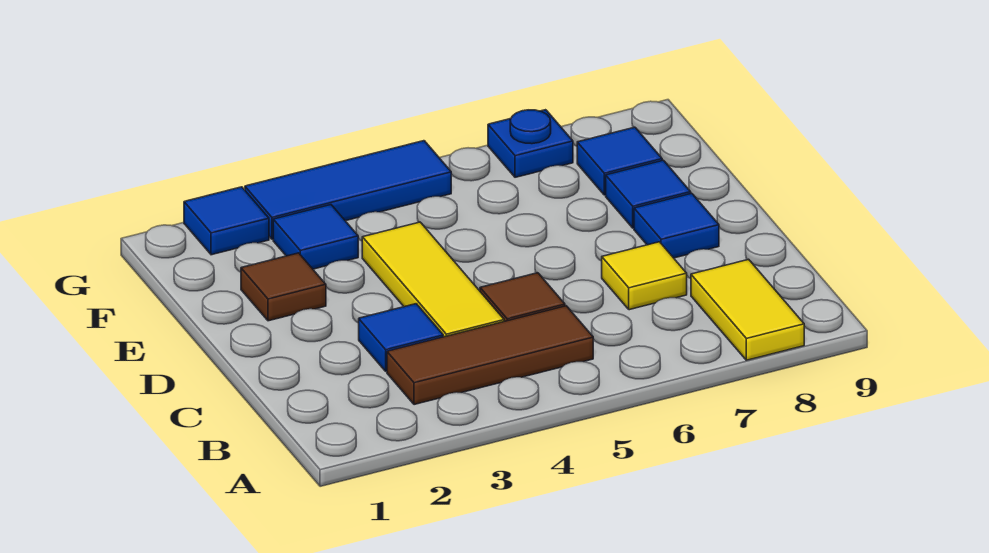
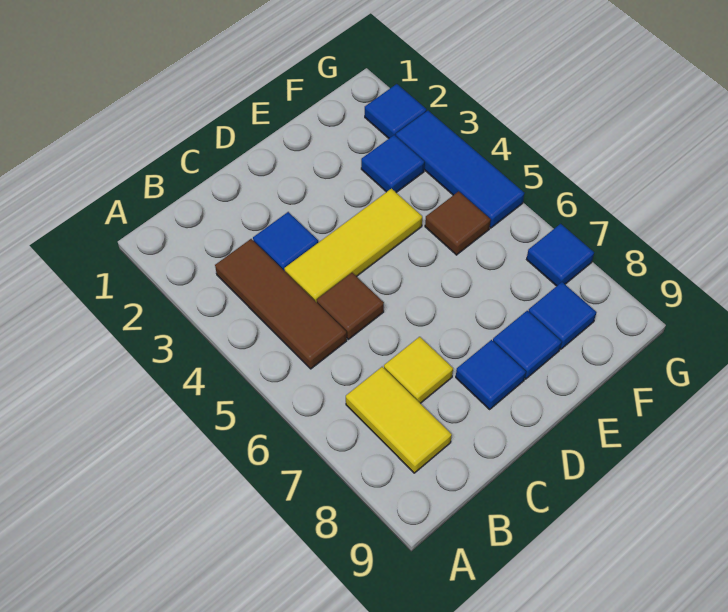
yellow 1x2 tile [691,259,804,360] -> yellow 1x2 tile turned to [346,367,452,473]
brown 1x1 tile [241,253,326,321] -> brown 1x1 tile moved to [425,191,491,255]
blue 1x1 plate [488,110,573,177] -> blue 1x1 tile [527,224,594,286]

